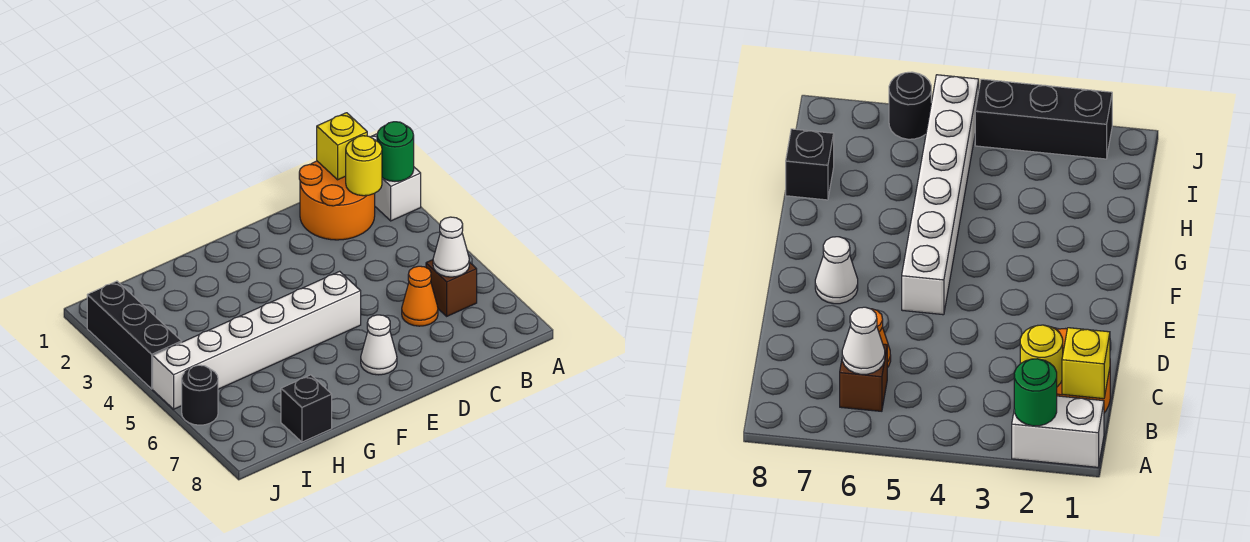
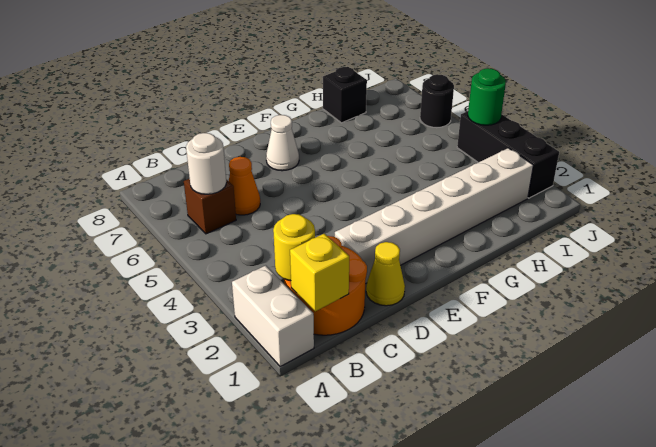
green 1x1 round brick [377,122,414,181] -> green 1x1 round brick moved to [468,68,506,125]
white 1x1 cone [433,217,469,277] -> white 1x1 round brick [186,133,226,194]
none -> yellow 1x1 cone [366,242,405,306]
white 1x6 brick [153,271,361,409] -> white 1x6 brick moved to [335,148,533,284]

